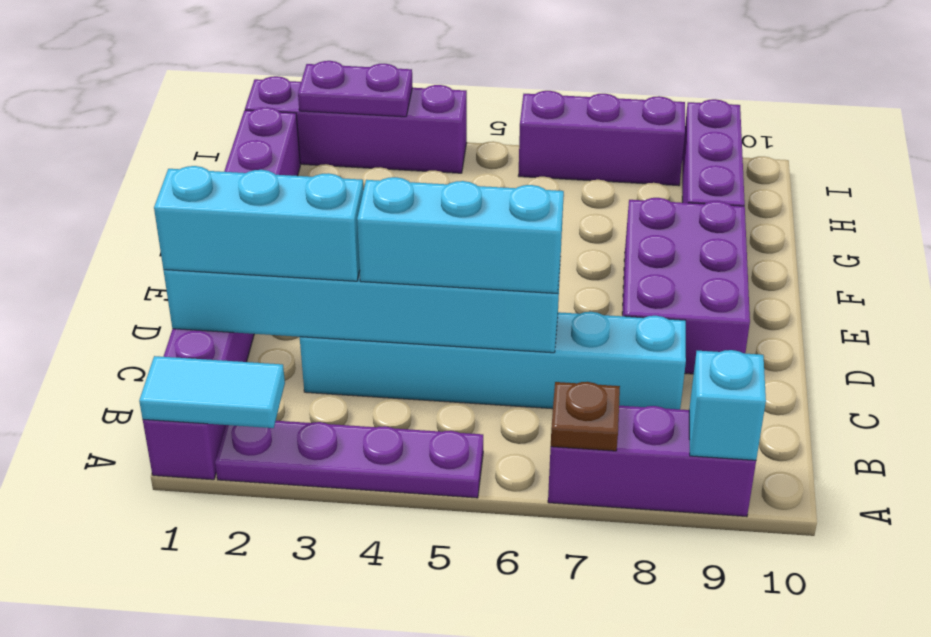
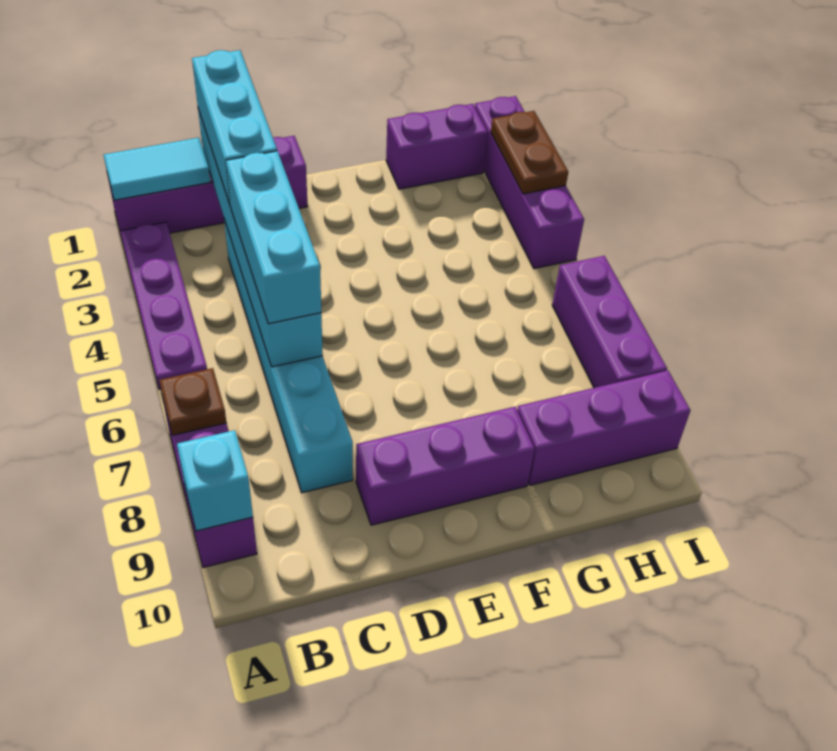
cyan 1x2 tile [139,356,285,428] -> cyan 1x2 tile turned to [104,138,210,200]
purple 2x3 brick [622,198,750,374] -> purple 1x3 brick [356,407,534,525]
purple 1x2 plate [298,61,413,117] -> brown 1x2 plate [491,111,568,194]

